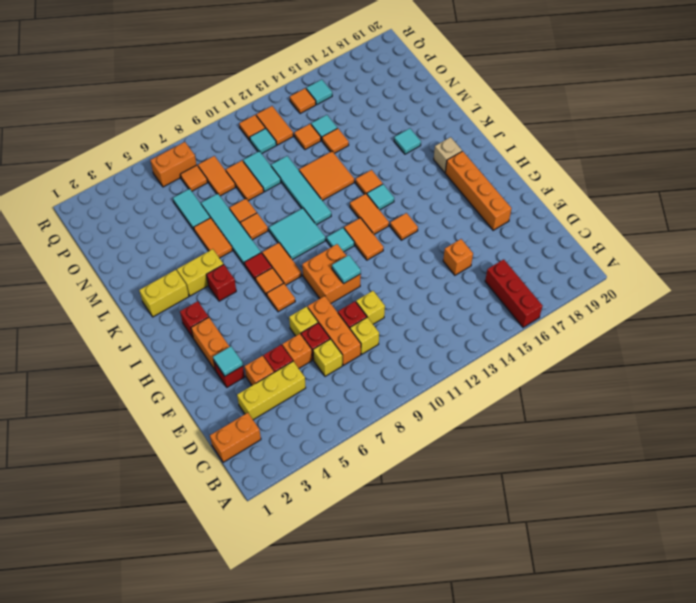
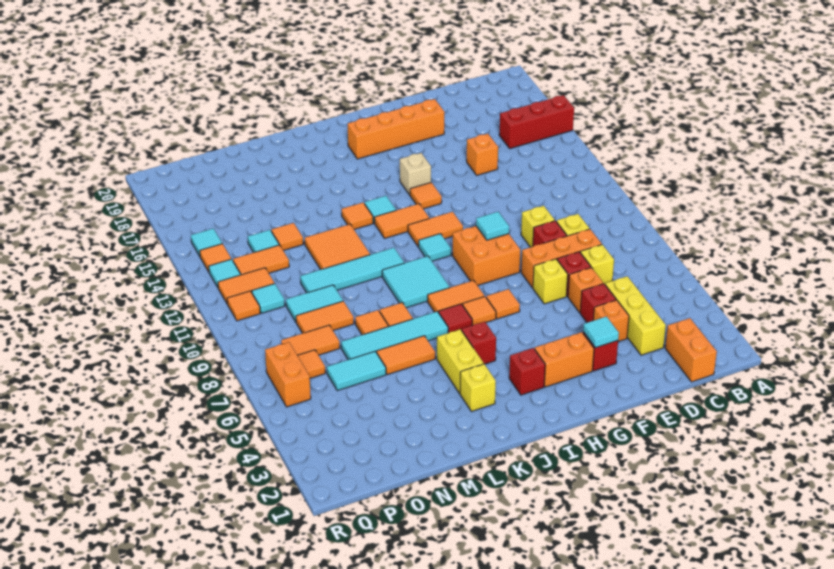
tan 1x1 brick [434,137,462,173] -> tan 1x1 brick moved to [400,153,431,195]
yellow 1x2 brick [139,270,189,317] -> yellow 1x1 brick [460,364,496,411]
cyan 1x1 tile [394,128,421,154] -> cyan 1x1 tile moved to [209,259,241,287]
orange 1x1 tile [294,124,321,150] -> orange 1x2 tile [233,245,289,275]

